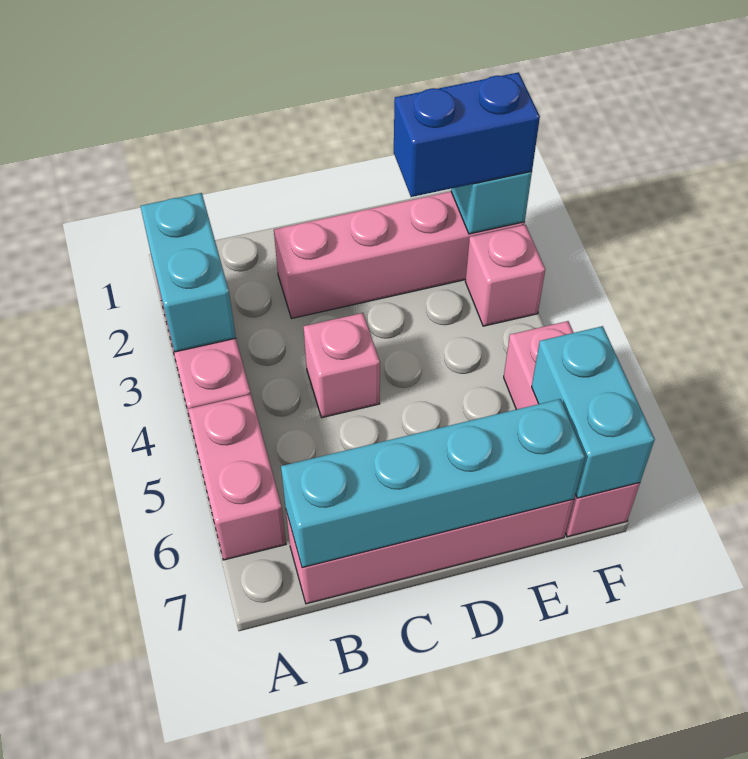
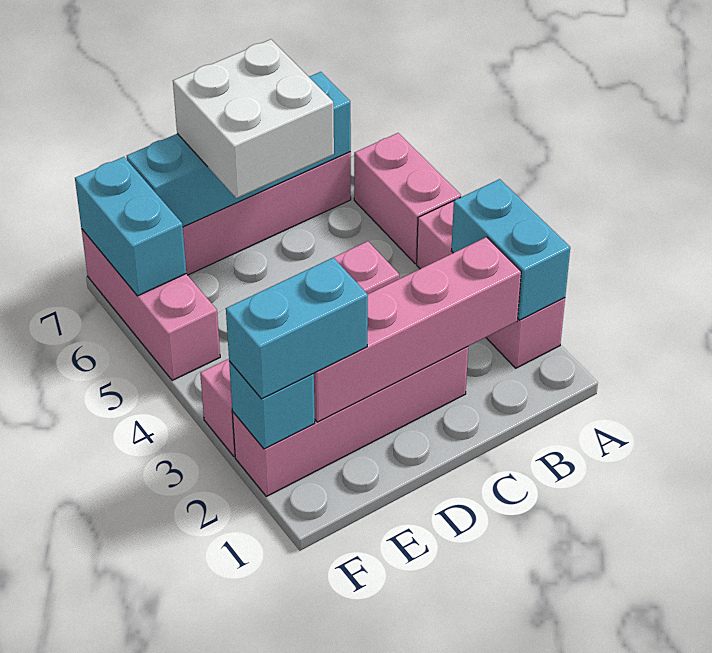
none -> pink 1x4 brick [314,237,521,422]
none -> white 2x2 brick [173,39,334,198]
blue 1x2 brick [394,72,540,197] -> cyan 1x2 brick [226,258,368,399]

